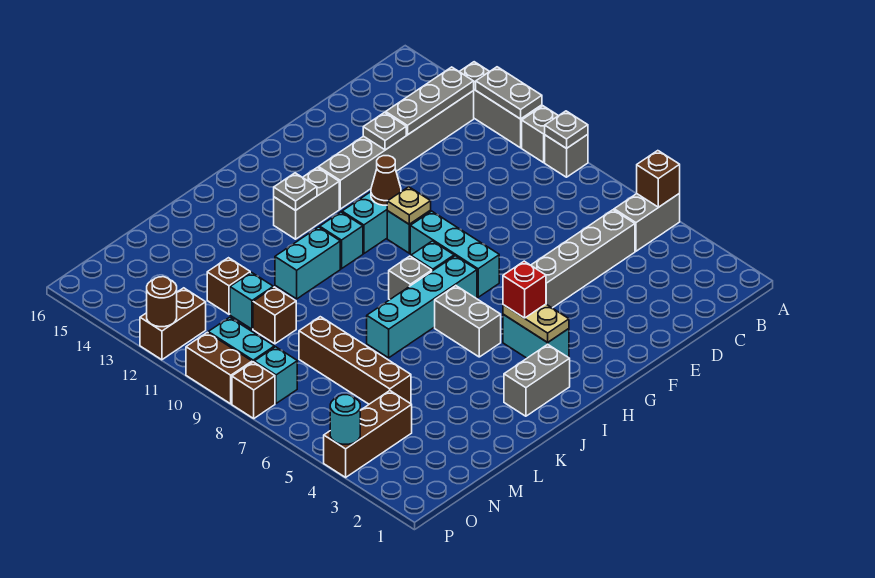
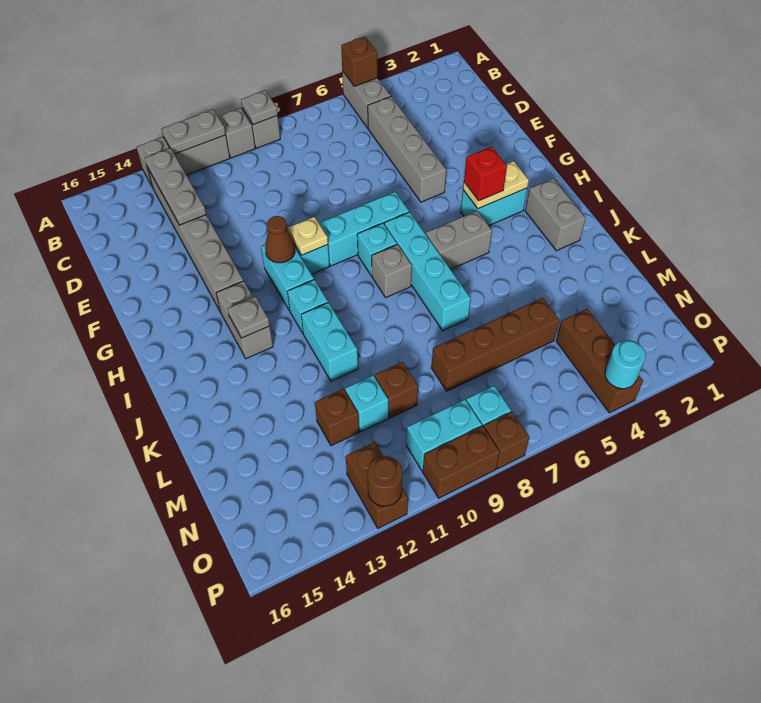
grey 1x1 plate [363,112,406,150] -> none

